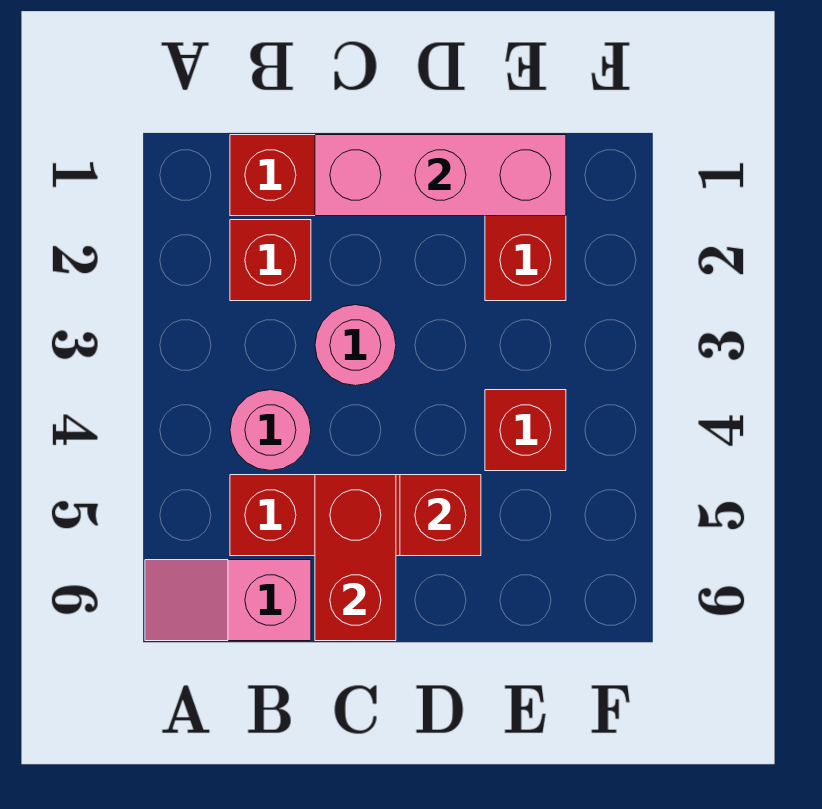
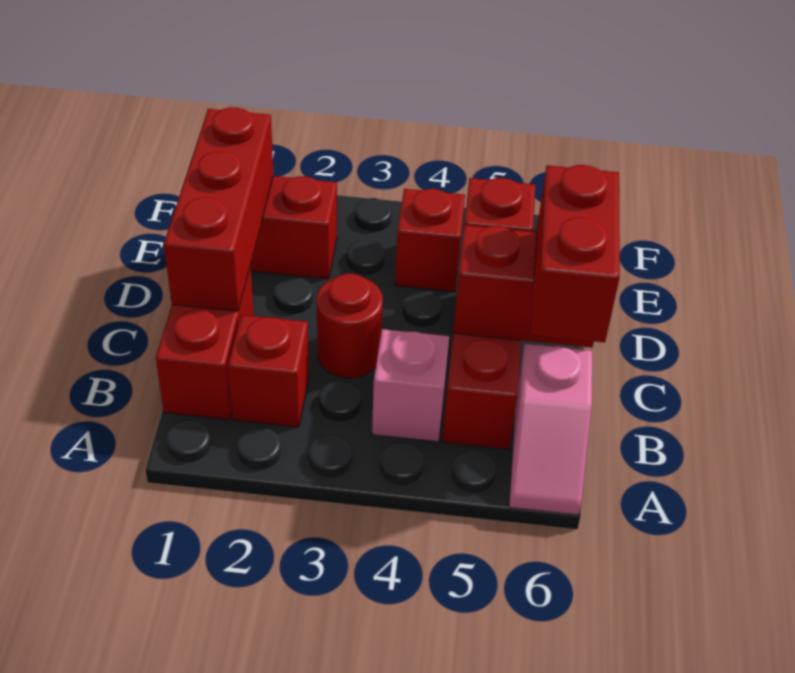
pink 1x1 round brick [230,390,311,471] -> pink 1x1 brick [372,329,449,442]
none -> red 1x2 brick [531,165,620,342]
pink 1x3 brick [315,135,566,216] -> red 1x3 brick [164,108,274,311]
pink 1x1 round brick [315,305,396,386] -> red 1x1 round brick [317,274,383,378]

